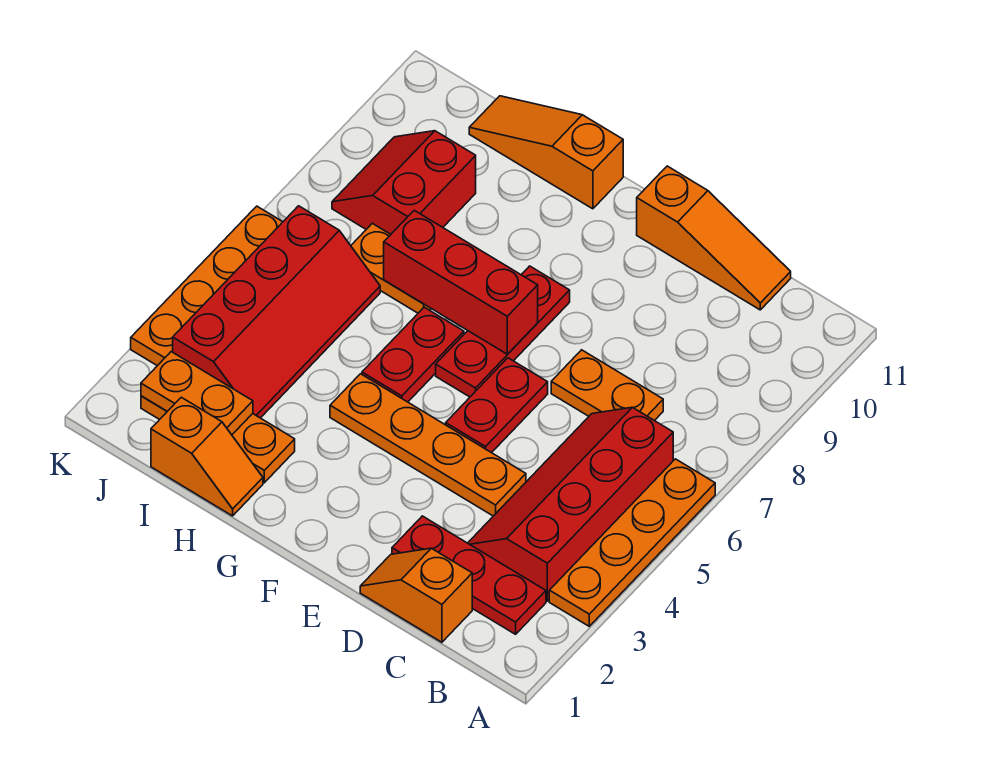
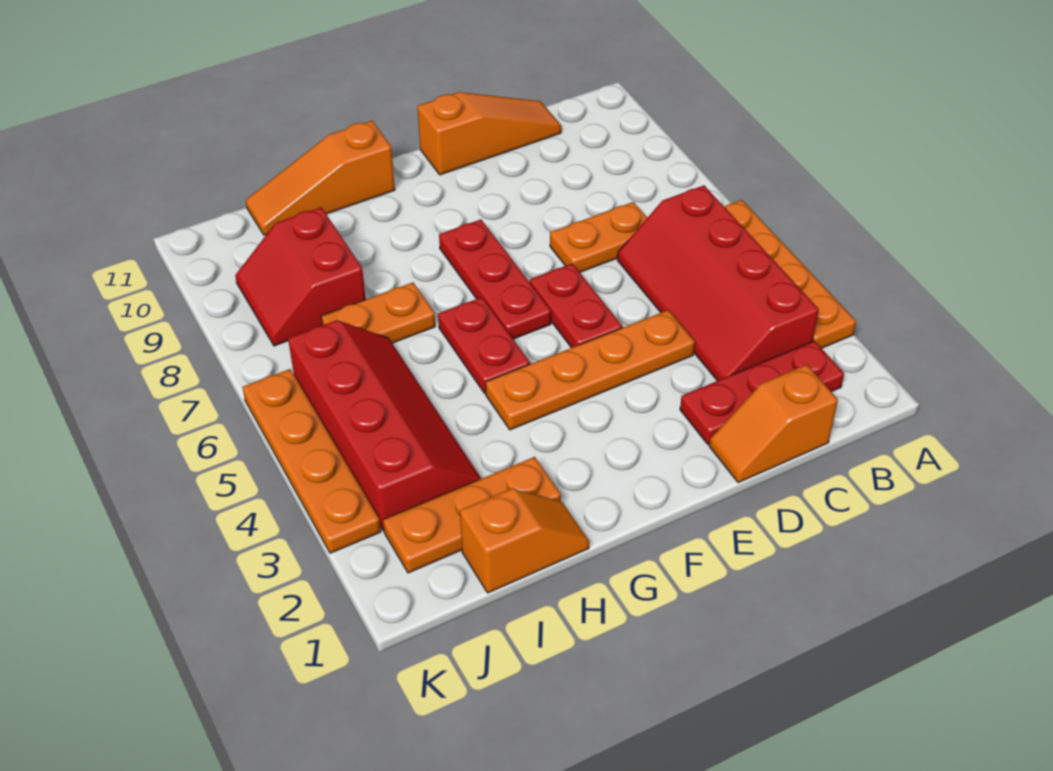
red 1x3 brick [384,210,538,354] -> none
orange 1x2 plate [141,352,253,435] -> none

